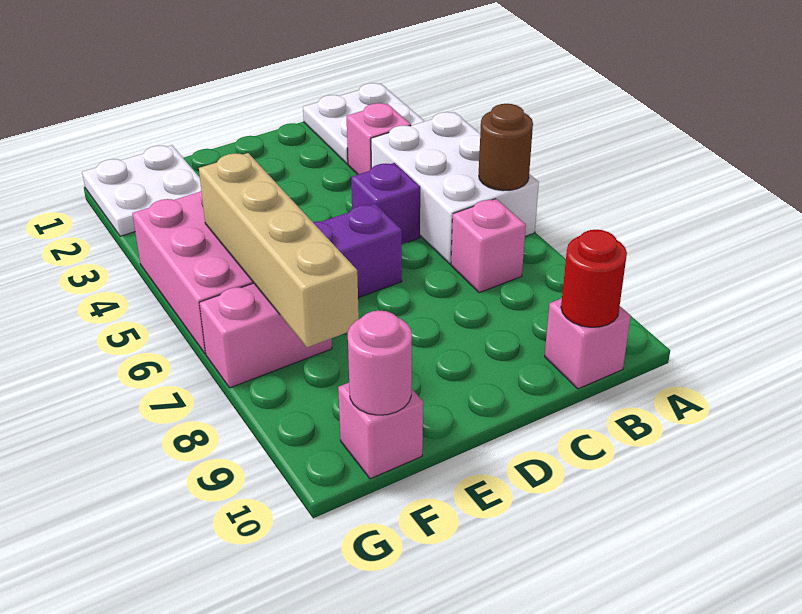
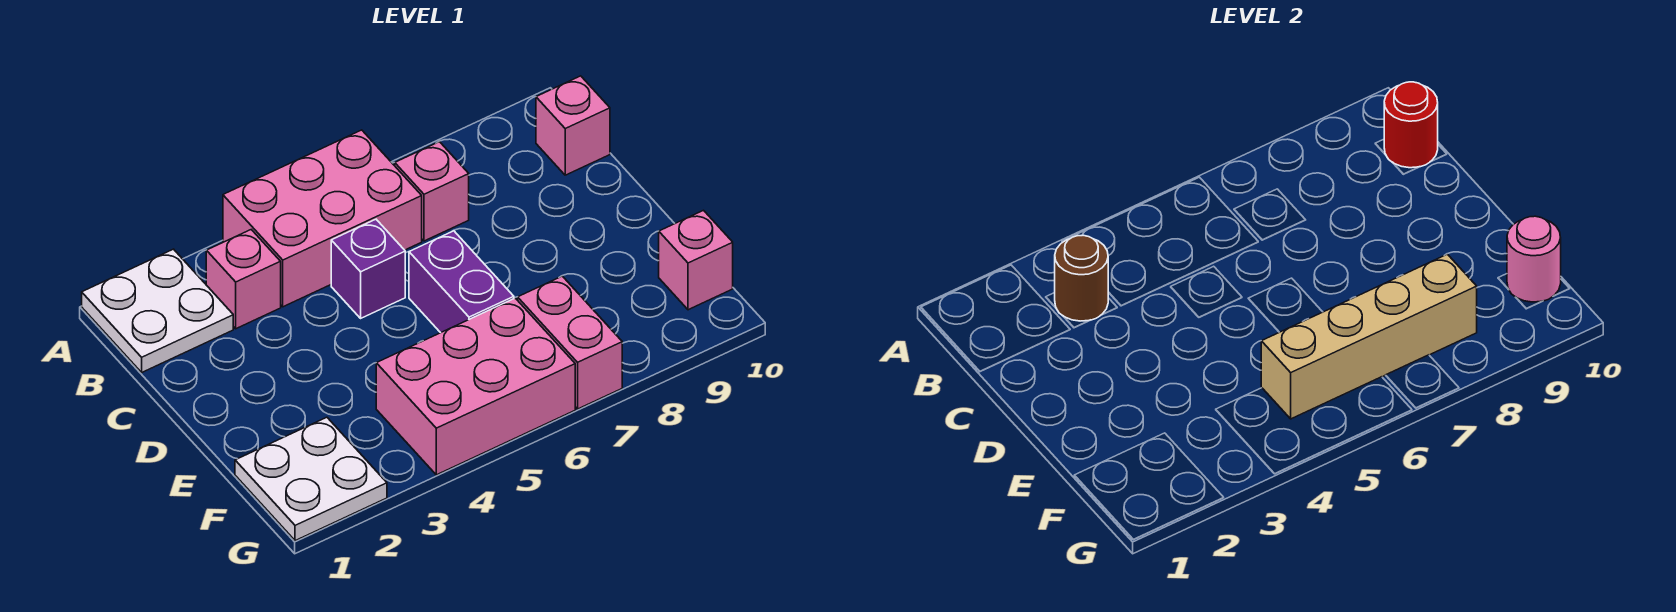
white 2x3 brick [371,112,539,264] -> pink 2x3 brick [223,130,422,307]
brown 1x1 round brick [479,104,533,191] -> brown 1x1 round brick moved to [1055,235,1108,321]

